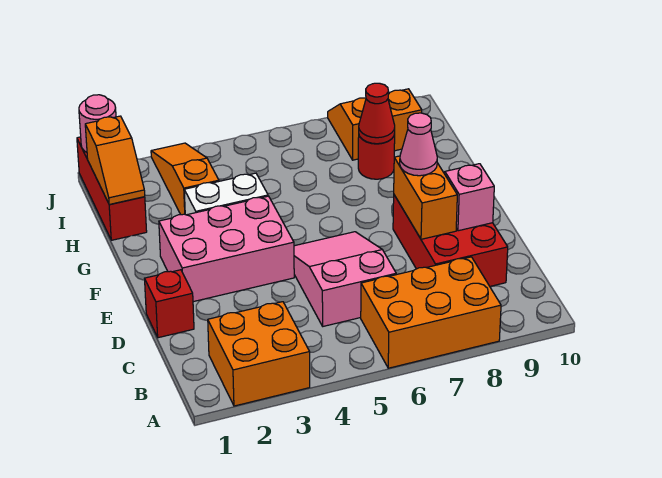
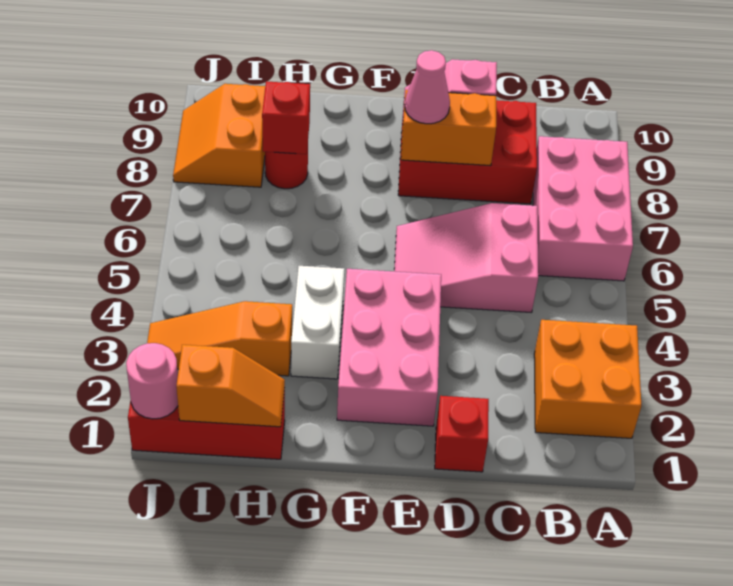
orange 2x3 brick [361,257,501,368] -> pink 2x3 brick [533,136,633,281]
red 1x1 cone [359,83,395,144] -> red 1x1 brick [262,81,310,154]

